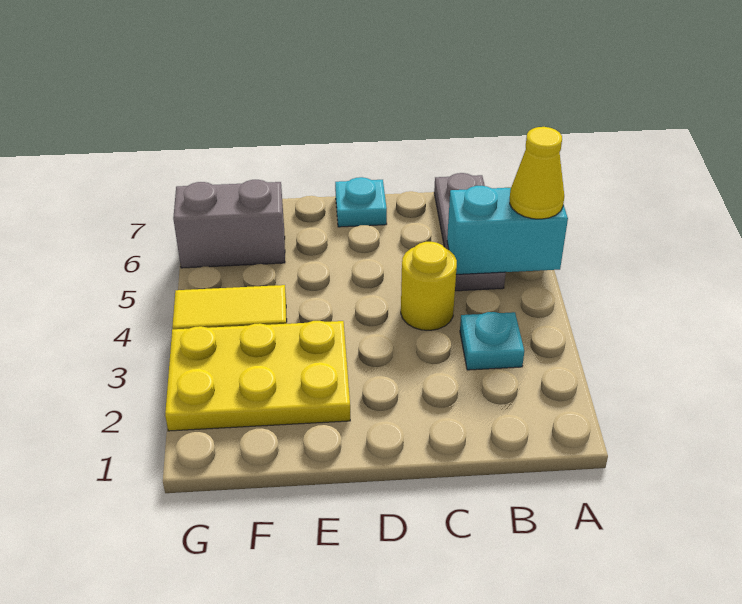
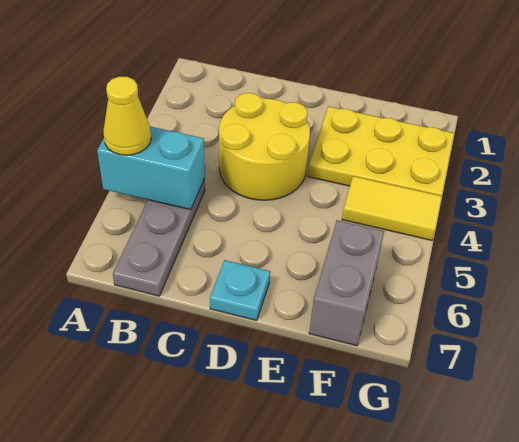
cyan 1x1 plate [460,312,524,370] -> none
yellow 1x1 round brick [401,242,457,330] -> yellow 2x2 round brick [219,93,310,200]
grey 1x2 brick [173,180,285,268] -> grey 1x2 brick turned to [309,220,384,346]

